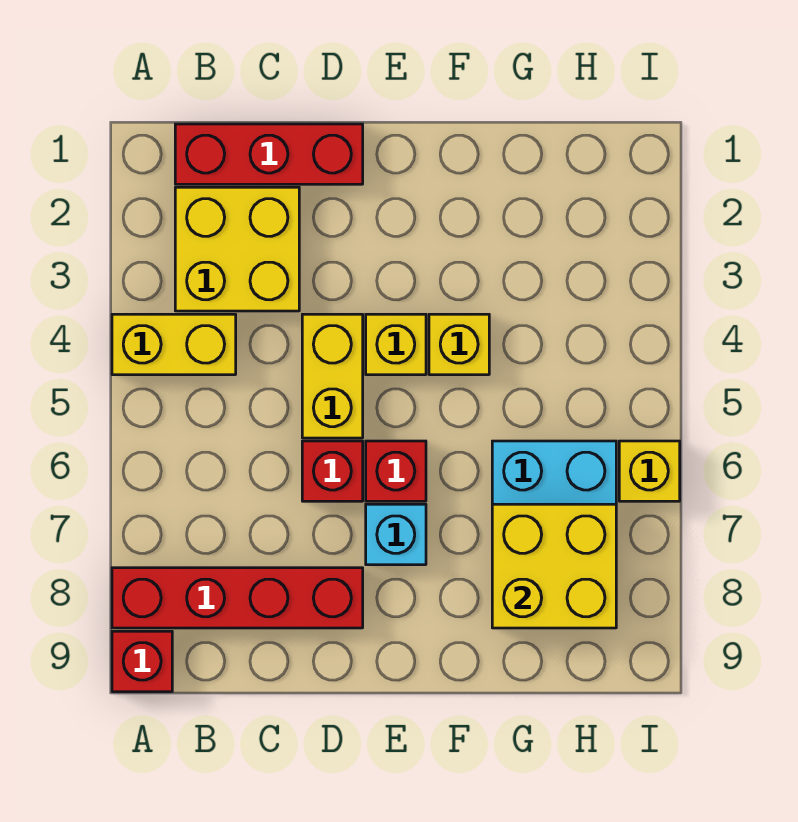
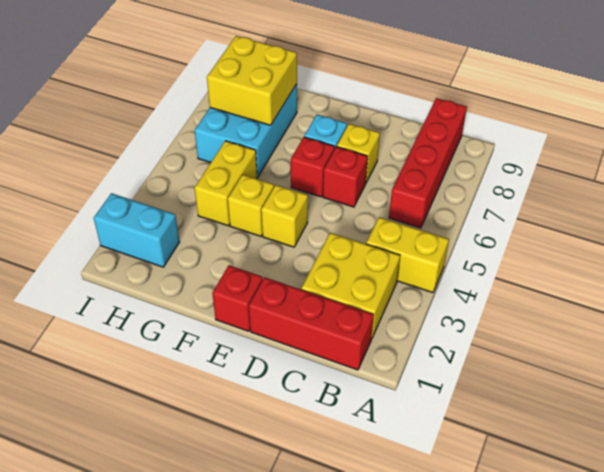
red 1x4 brick [112,568,363,628] -> red 1x4 brick turned to [389,98,467,228]
red 1x1 brick [112,631,172,692] -> red 1x1 brick moved to [212,265,263,331]
yellow 1x2 brick [302,314,363,438] -> yellow 1x2 brick moved to [195,141,257,226]
none -> cyan 1x2 brick [94,193,179,267]
yellow 1x1 brick [619,441,680,501] -> yellow 1x1 brick moved to [337,124,380,182]

